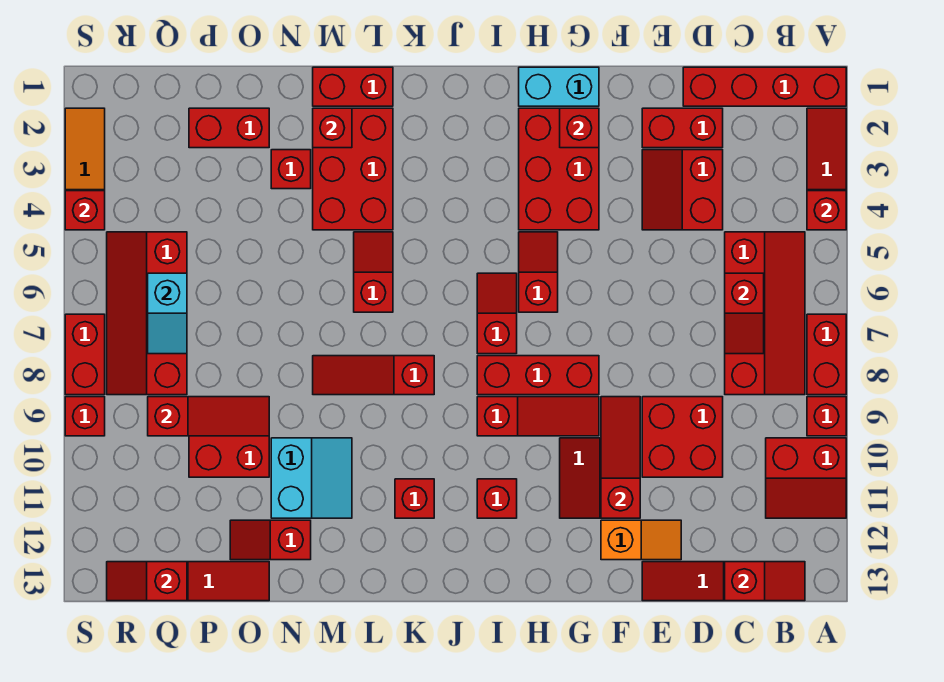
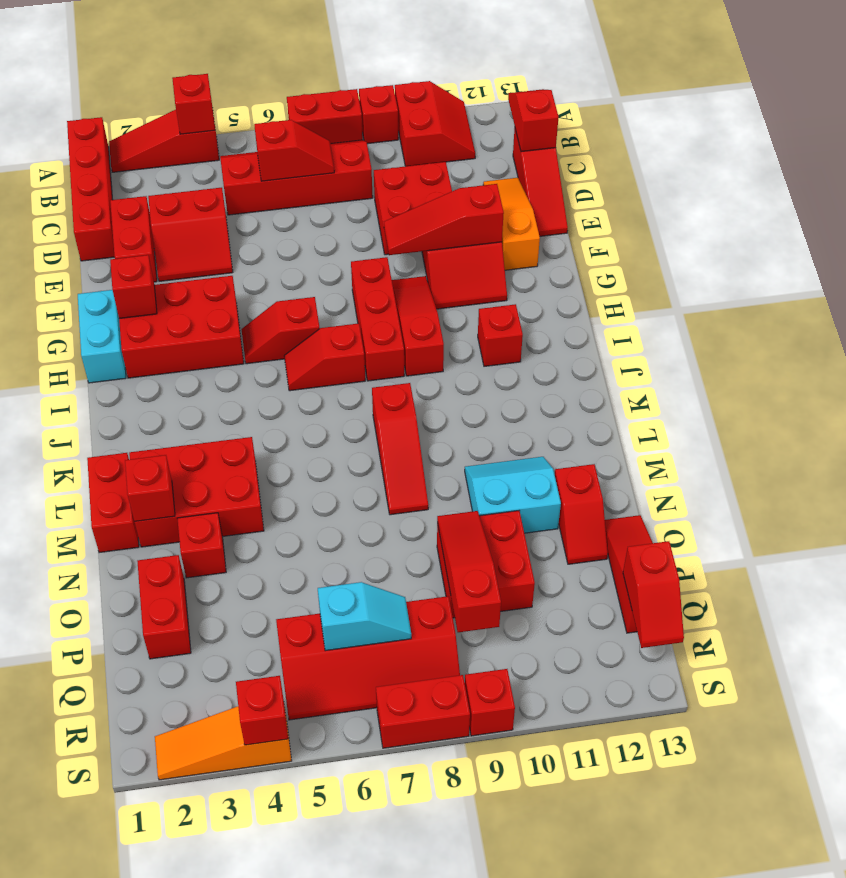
orange 1x2 slope [601,520,681,560] -> orange 1x3 slope [483,178,540,270]
red 1x1 brick [395,479,434,518] -> none
red 1x2 slope [354,232,393,312] -> none

